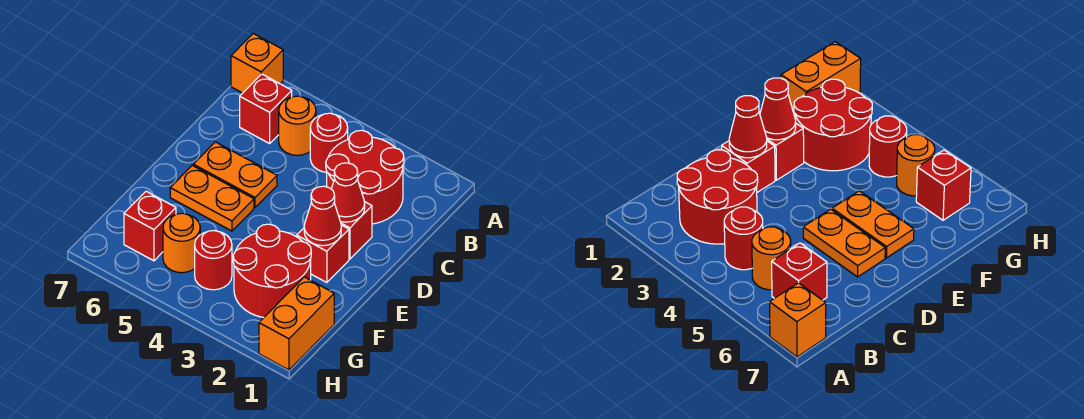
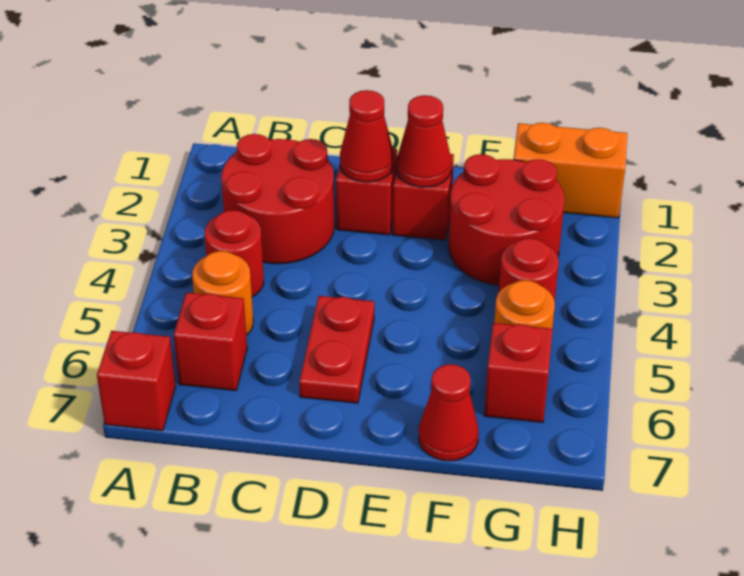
orange 1x1 brick [231,33,283,93] -> red 1x1 brick [97,331,176,431]
orange 1x2 plate [193,142,277,208] -> red 1x2 plate [299,296,374,403]
orange 1x2 plate [170,165,254,231] -> none
none -> red 1x1 cone [419,364,479,461]

